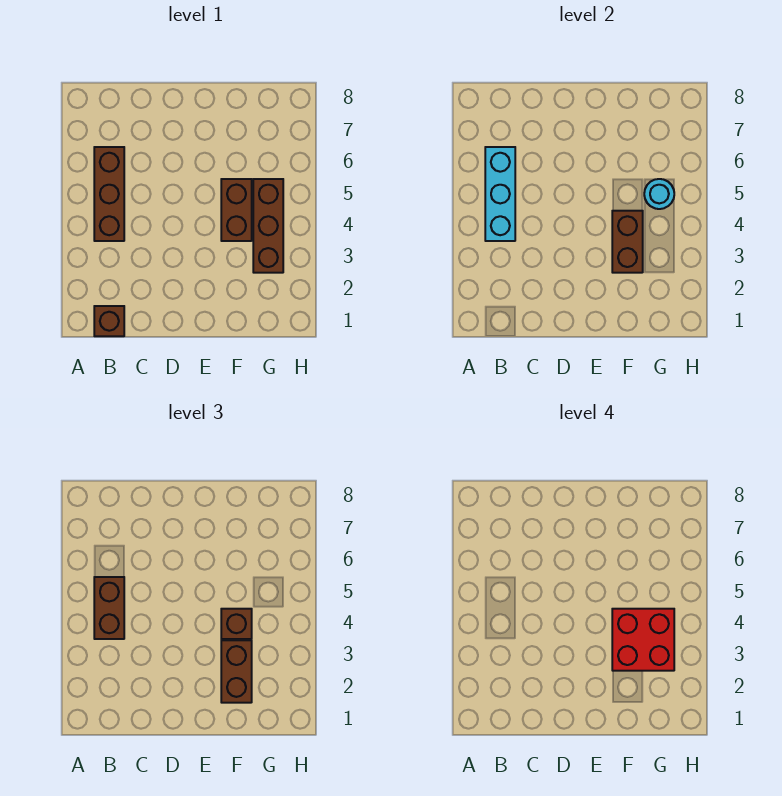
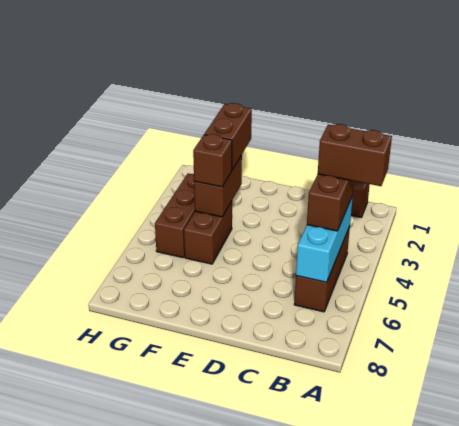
none -> brown 1x2 brick [318,124,392,186]
red 2x2 brick [612,609,674,671] -> none
cyan 1x1 round brick [644,179,674,209] -> none

